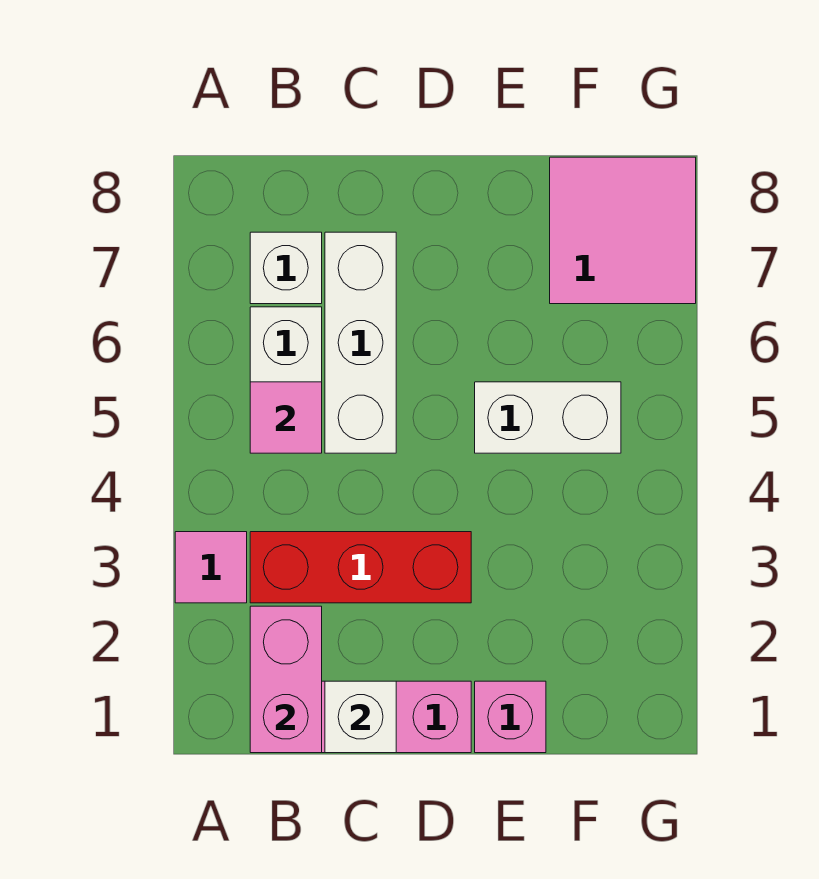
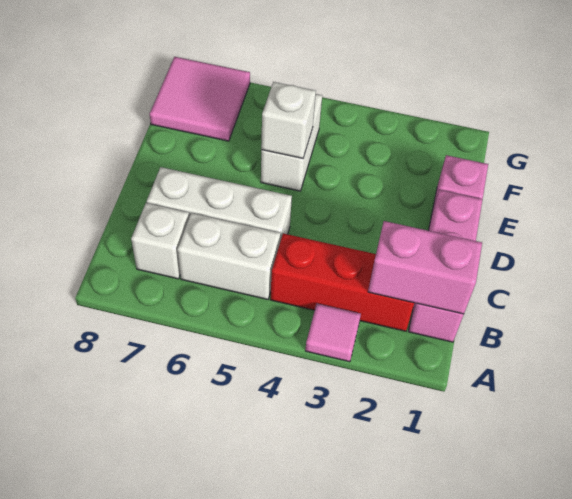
red 1x3 brick [250,532,471,603] -> red 1x3 brick turned to [270,233,414,331]
pink 1x1 tile [250,382,322,453] -> none
white 1x1 brick [325,681,396,753] -> white 1x1 brick moved to [261,82,316,158]

